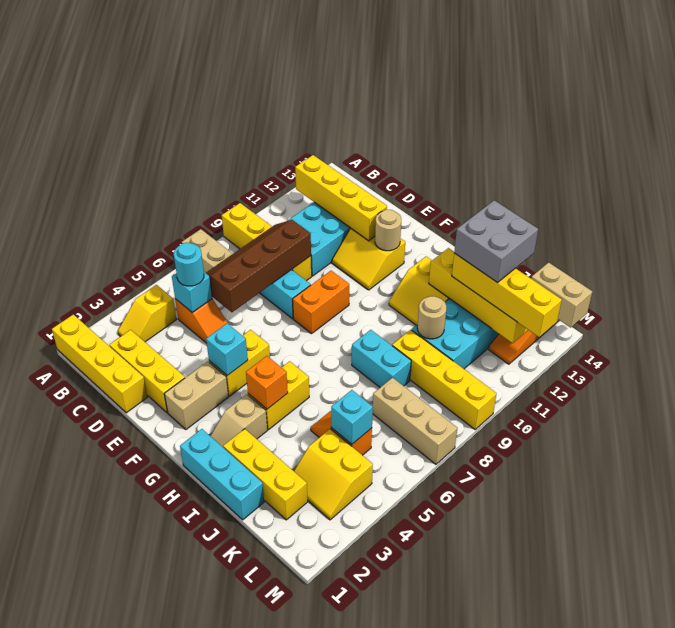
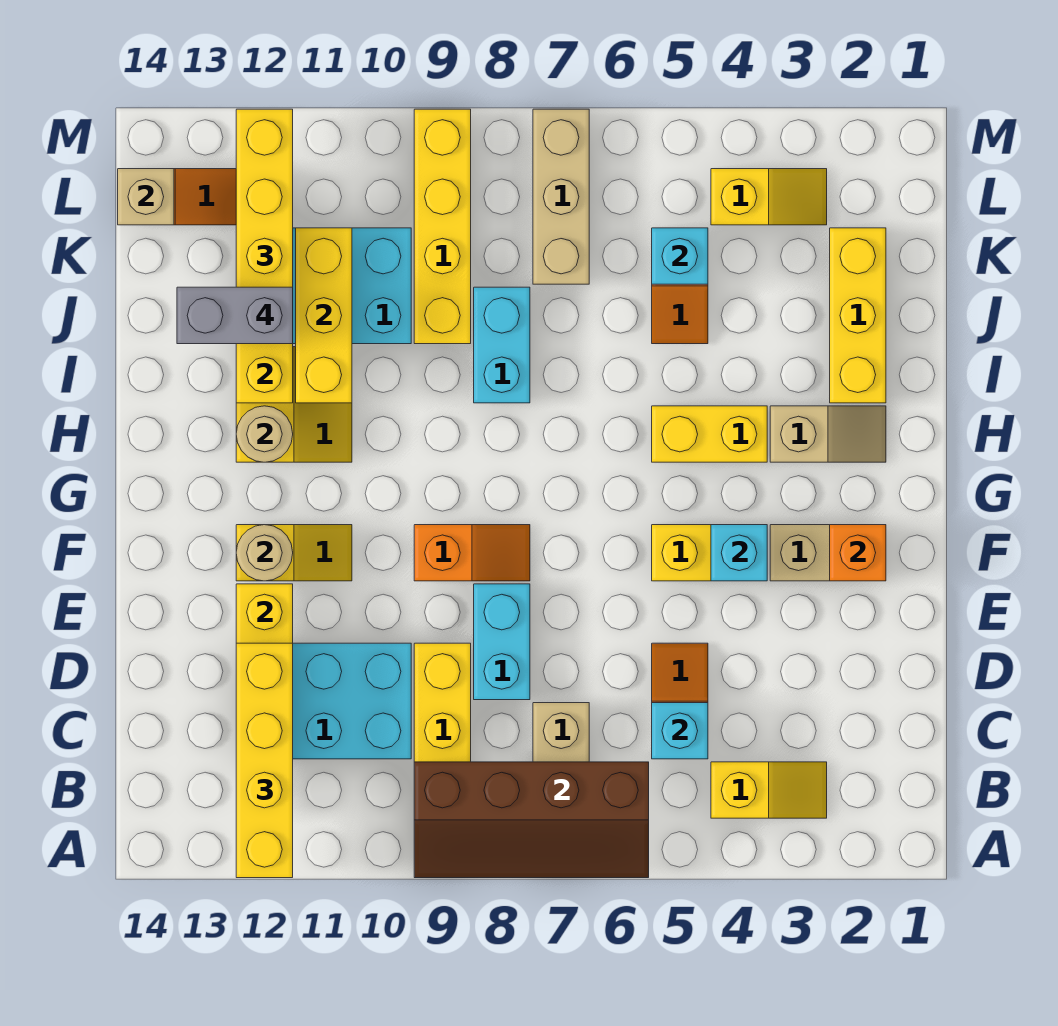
yellow 1x4 brick [52,314,148,413] -> yellow 1x4 brick moved to [236,643,293,878]
yellow 1x3 brick [109,330,185,413] -> yellow 1x3 brick moved to [296,228,352,403]
cyan 1x1 round brick [174,243,204,286] -> none
brown 2x4 slope [206,220,311,312] -> brown 2x4 slope moved to [414,762,649,878]
yellow 2x2 slope [332,228,405,290] -> yellow 1x2 slope [236,525,352,581]
orange 1x2 brick [293,271,349,334] -> orange 1x2 slope [414,525,530,581]
cyan 1x3 brick [180,429,264,520] -> none
orange 1x1 brick [246,356,288,409] -> orange 1x1 brick moved to [830,525,886,581]
tan 1x1 round brick [417,296,446,339] -> tan 1x1 round brick moved to [236,406,293,462]
grey 2x2 brick [454,200,538,283] -> grey 1x2 brick [177,287,293,344]
yellow 2x2 slope [294,429,373,520] -> yellow 1x2 slope [711,169,827,225]
tan 1x2 brick [531,262,592,328] -> tan 1x1 brick [118,169,174,225]

